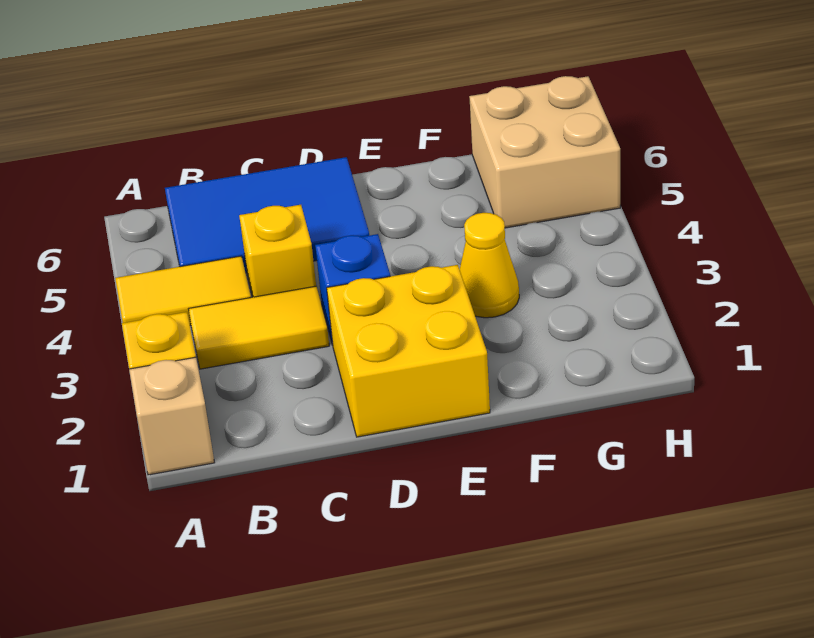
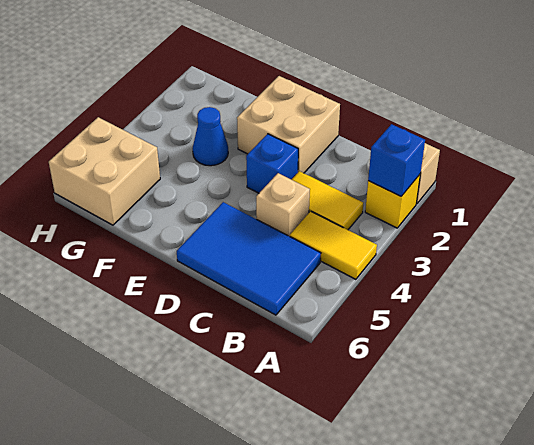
none -> blue 1x1 brick [368,124,425,196]
yellow 1x1 brick [239,205,316,297] -> tan 1x1 brick [256,173,310,236]
yellow 2x2 brick [327,265,490,437] -> tan 2x2 brick [237,76,340,173]
yellow 1x1 cone [460,213,519,318] -> blue 1x1 cone [193,107,228,166]

